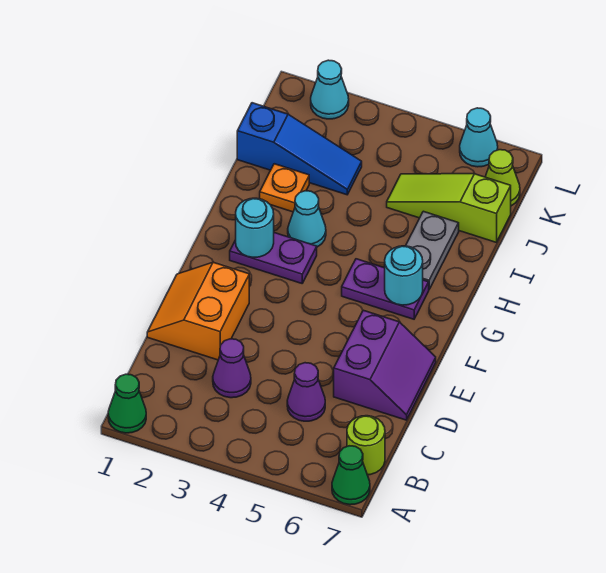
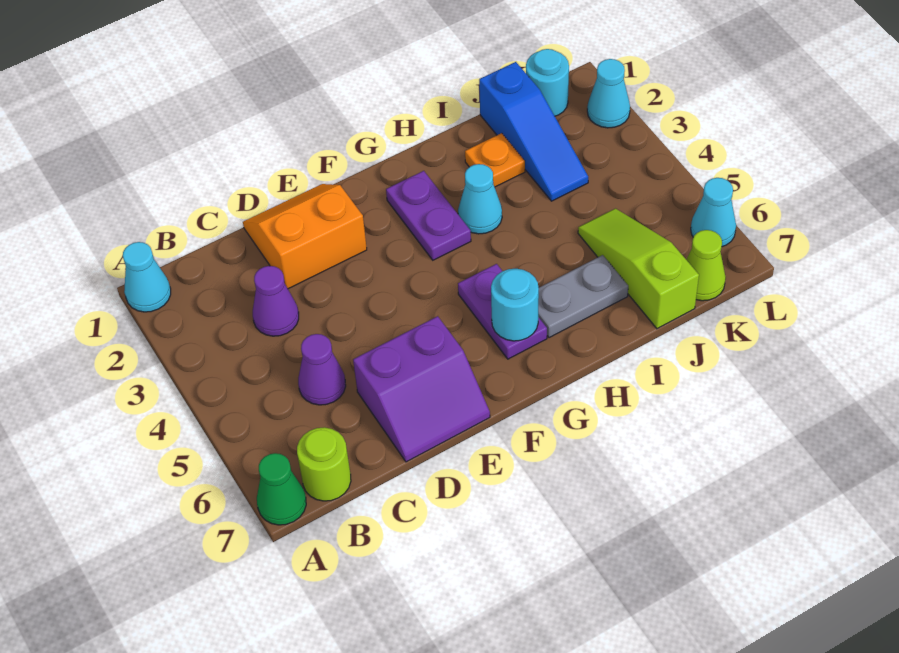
green 1x1 cone [108,374,146,433] -> cyan 1x1 cone [123,242,171,312]
cyan 1x1 round brick [236,198,274,257] -> cyan 1x1 round brick moved to [526,49,569,116]

